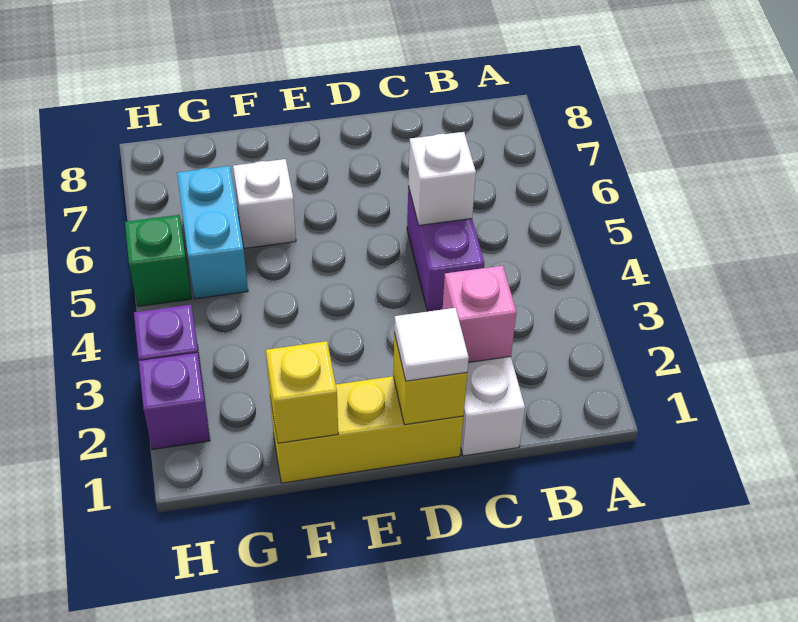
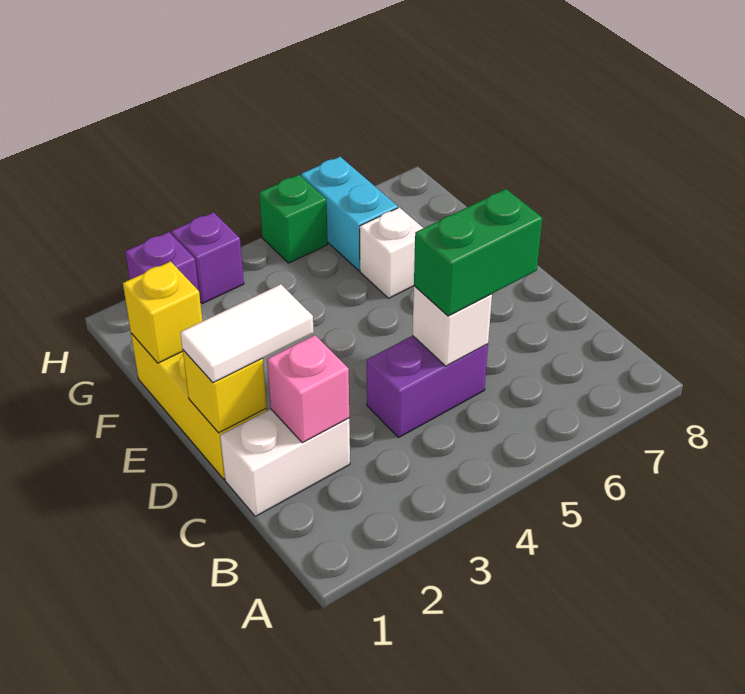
none -> green 1x2 brick [414,189,542,316]
white 1x1 tile [394,308,469,381] -> white 1x2 tile [180,284,314,383]
cyan 1x2 brick [177,166,248,299] -> cyan 1x2 brick turned to [301,157,398,270]

